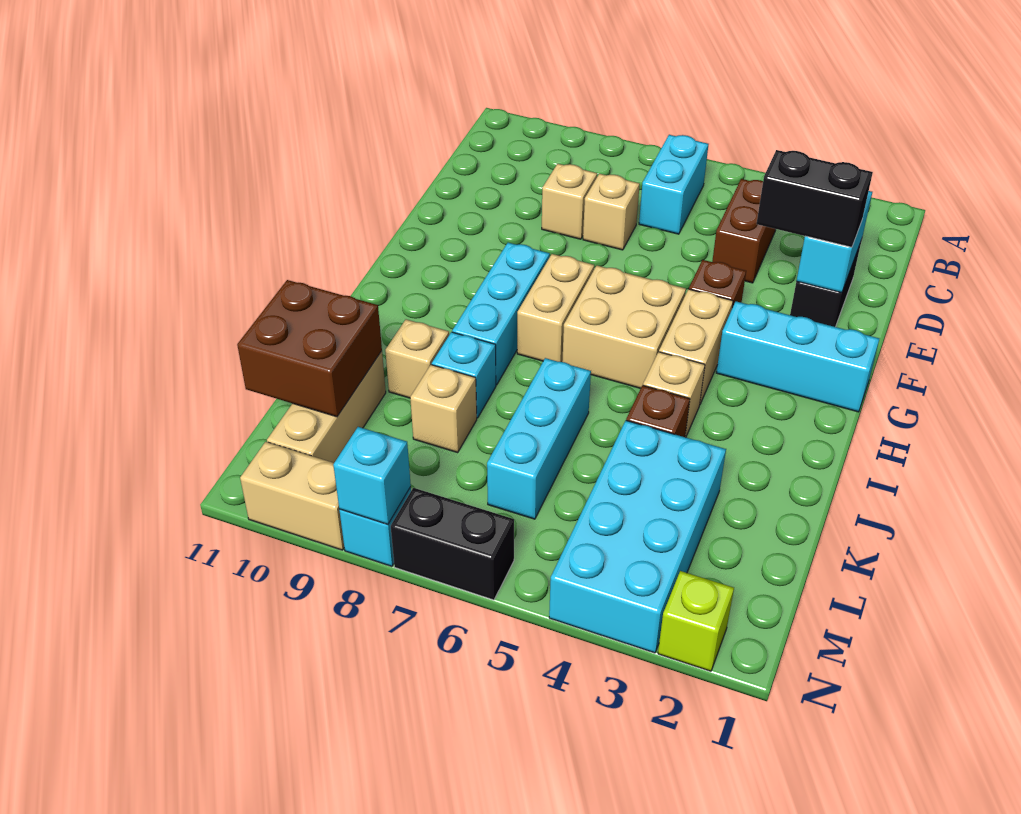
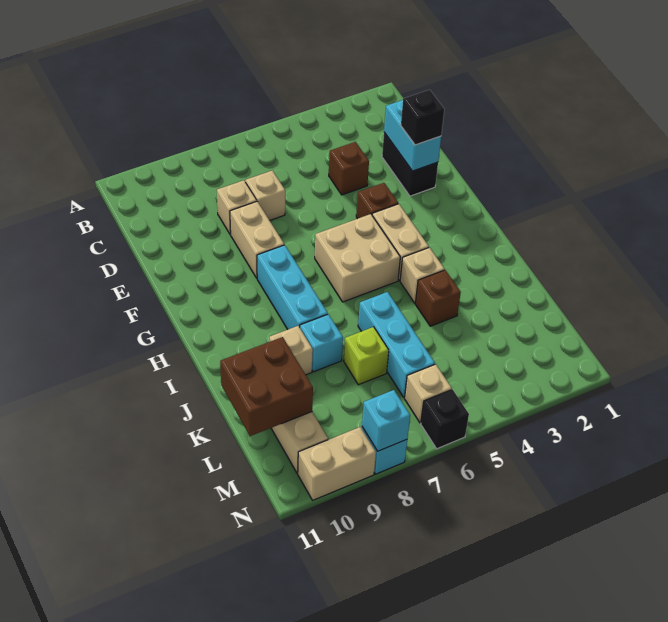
cyan 1x2 brick [639,135,708,234] -> none
brown 1x2 brick [712,179,776,283] -> brown 1x1 brick [329,142,369,195]
black 1x2 brick [757,150,873,247] -> black 1x1 brick [401,90,444,145]
cyan 1x3 brick [716,301,879,412] -> none
tan 1x2 brick [517,254,594,362] -> tan 1x2 brick moved to [230,202,284,278]
cyan 2x4 brick [549,421,726,653] -> none
tan 1x1 brick [410,365,477,452] -> tan 1x1 brick moved to [405,364,452,423]
lime 1x1 brick [658,571,734,671] -> lime 1x1 brick moved to [344,327,389,385]
black 1x2 brick [391,488,514,600] -> black 1x1 brick [421,390,469,449]

